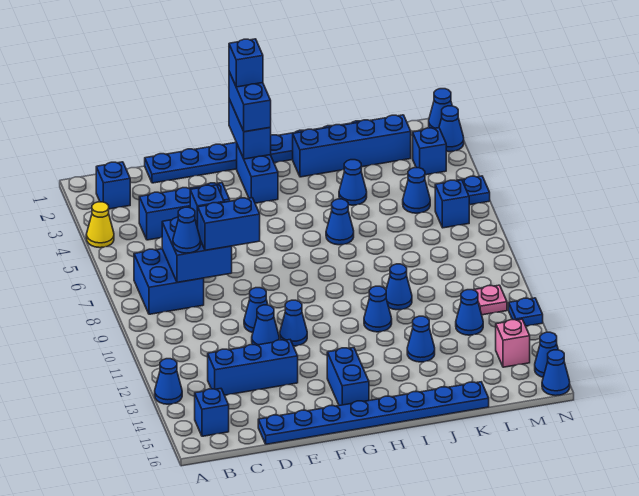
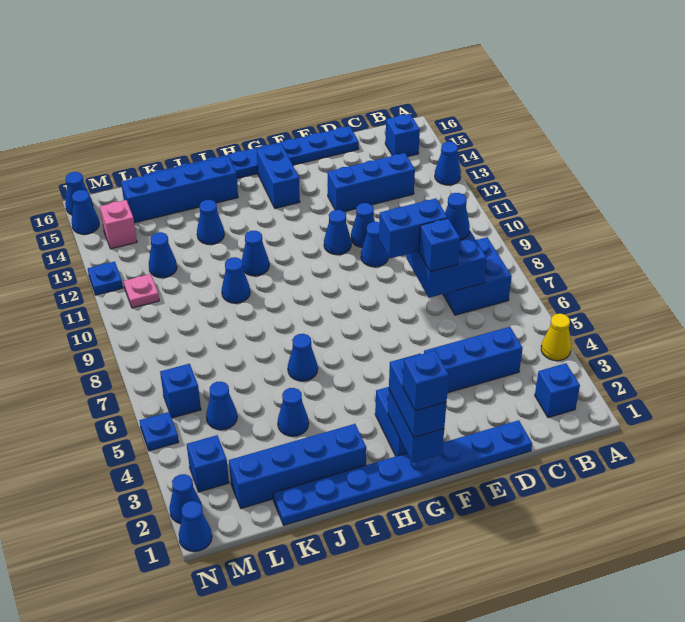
none -> blue 1x4 brick [121,156,238,223]

